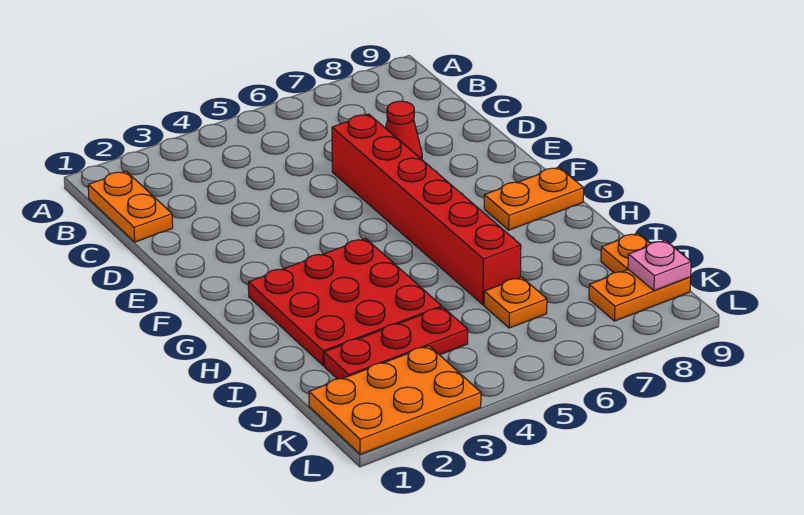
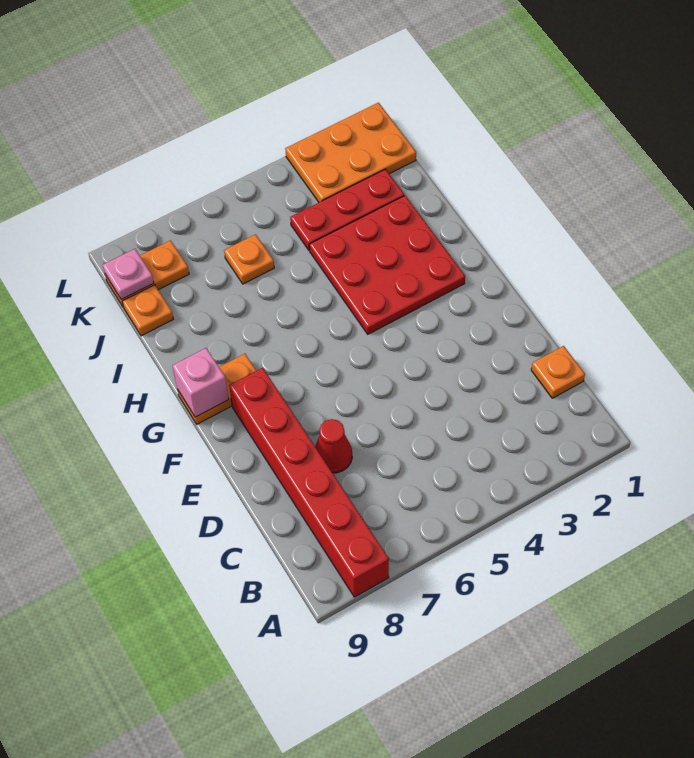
orange 1x2 plate [88,171,173,242] -> orange 1x1 plate [531,346,585,398]
red 1x6 brick [332,114,521,305] -> red 1x6 brick moved to [229,368,389,597]
none -> pink 1x1 brick [172,348,229,417]

